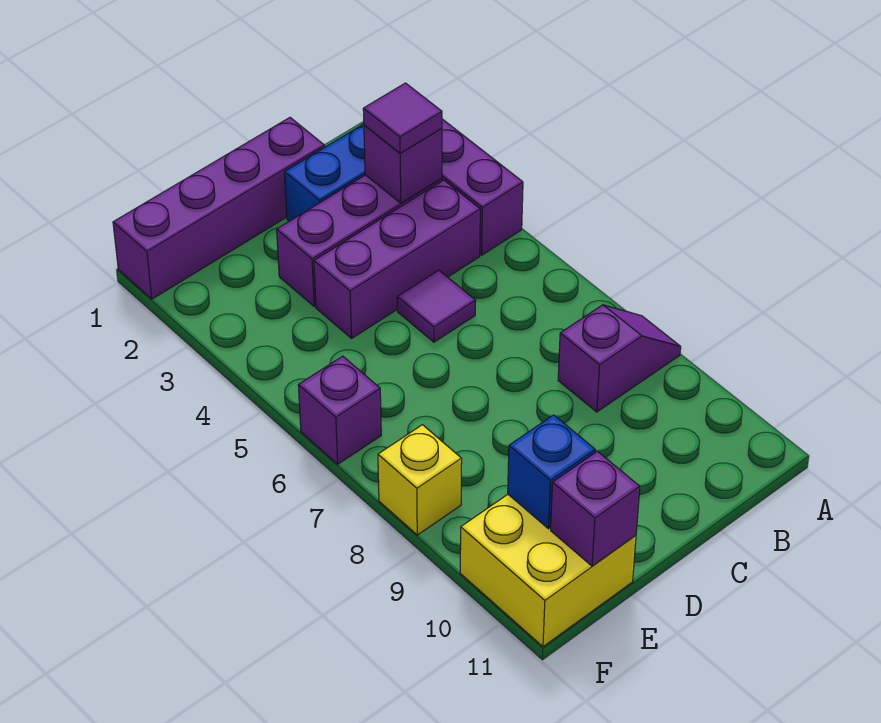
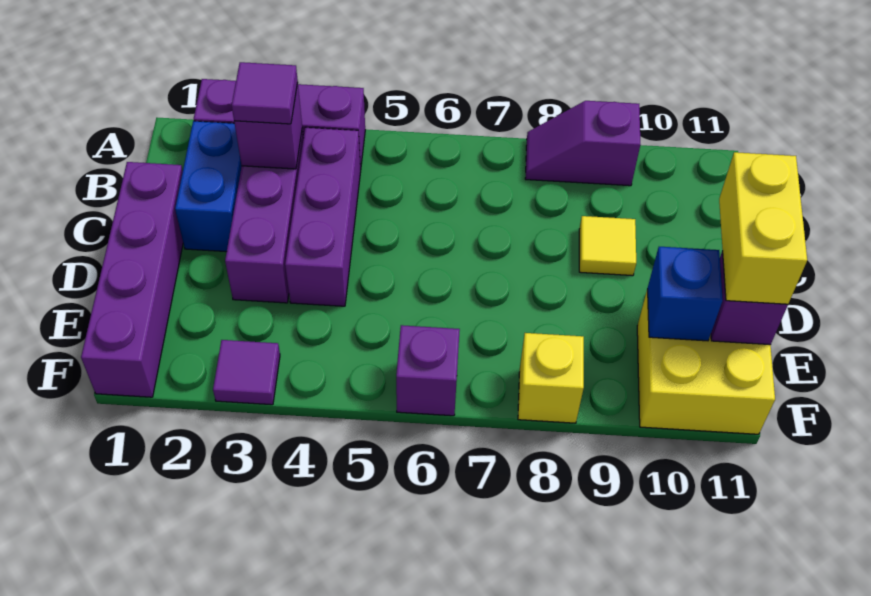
purple 1x2 slope [558,305,681,412] -> purple 1x2 slope turned to [525,101,641,186]
purple 1x1 tile [397,270,476,342] -> purple 1x1 tile moved to [213,340,280,405]
none -> yellow 1x1 tile [579,216,636,276]
none -> yellow 1x2 brick [719,152,807,304]

